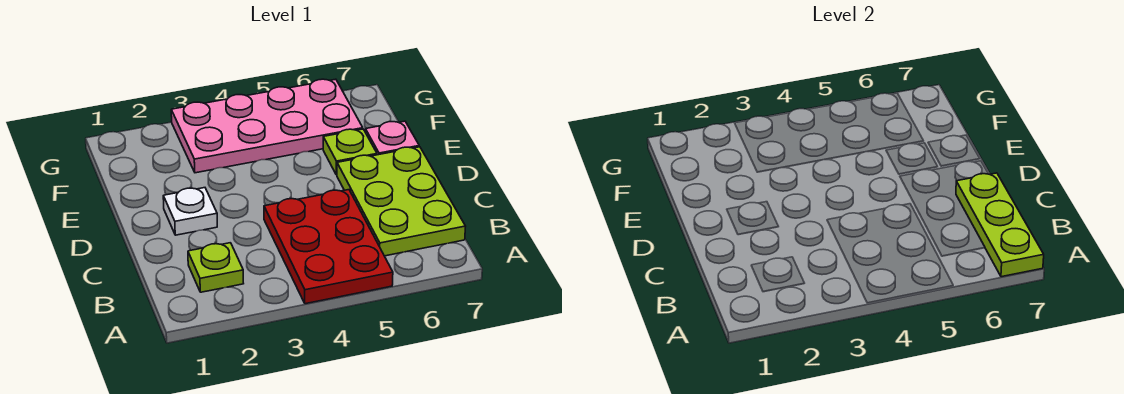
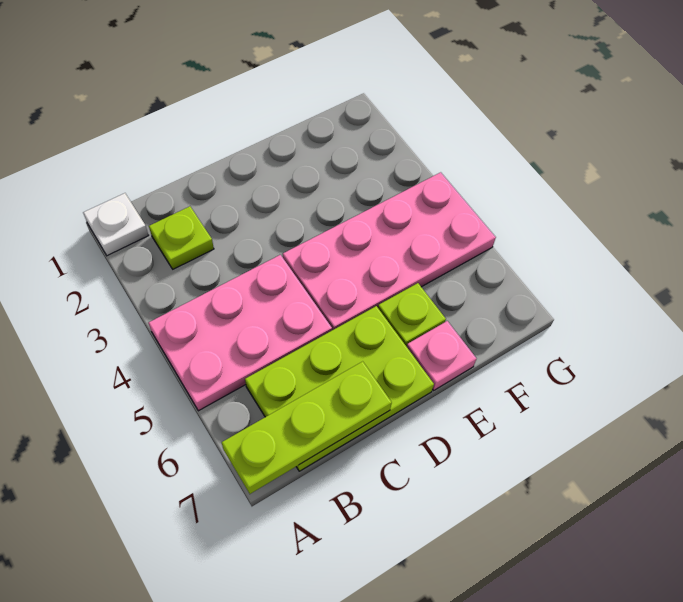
red 2x3 plate [264,190,393,304] -> pink 2x3 plate [149,255,332,411]
white 1x1 plate [163,188,217,235] -> white 1x1 plate moved to [83,193,149,256]
pink 2x4 plate [171,79,363,173] -> pink 2x4 plate turned to [283,172,496,330]

